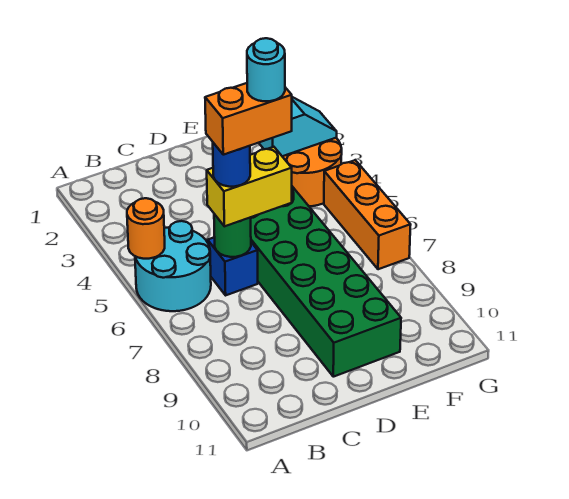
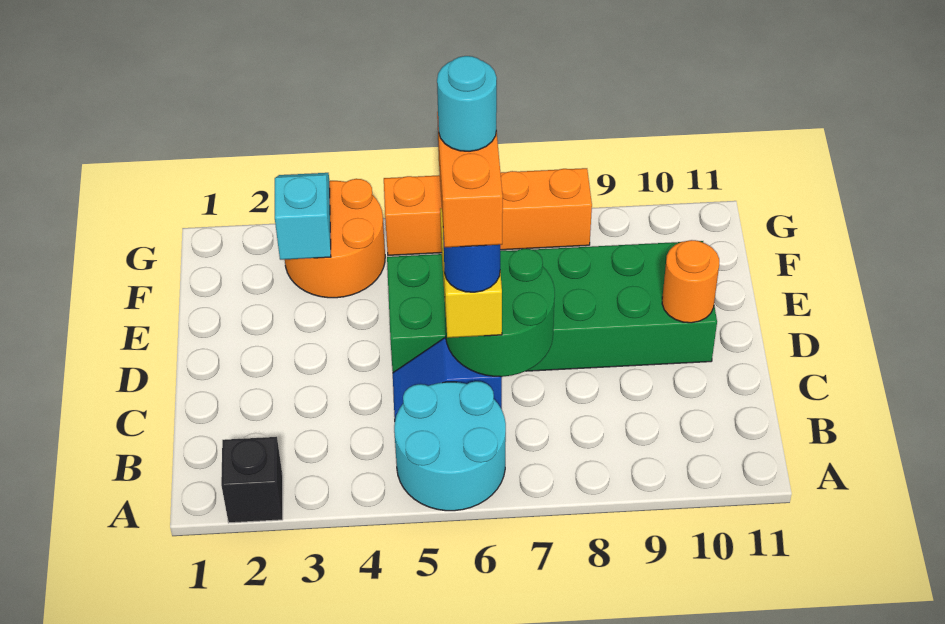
none -> black 1x1 brick [221,437,283,523]
orange 1x1 round brick [127,198,165,259] -> orange 1x1 round brick moved to [662,240,719,323]
green 1x1 round brick [214,214,251,257] -> green 2x2 round brick [444,249,555,377]
orange 1x3 brick [324,160,411,269] -> orange 1x4 brick [384,168,592,255]

